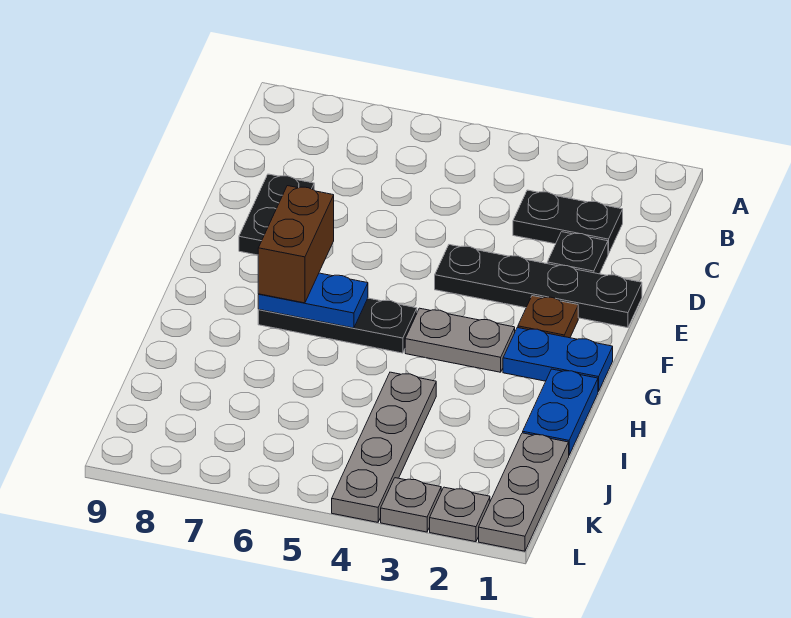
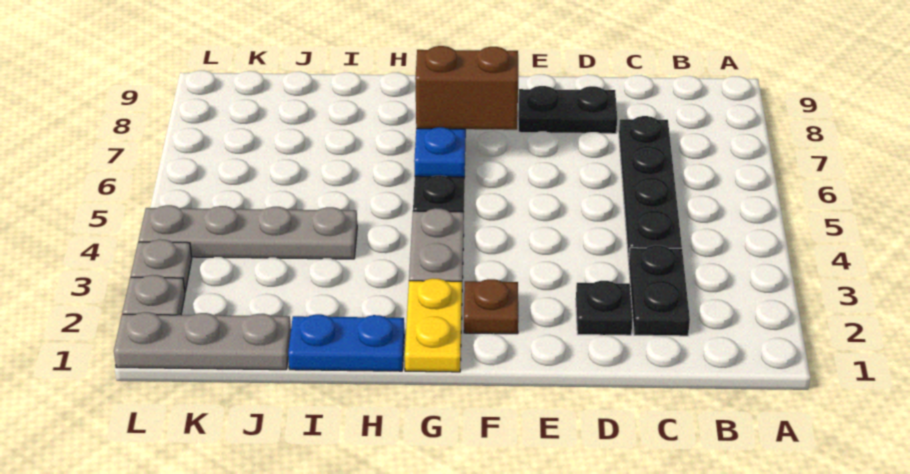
black 1x4 plate [435,245,642,328] -> black 1x4 plate moved to [619,116,682,261]
blue 1x2 plate [503,328,613,392] -> yellow 1x2 plate [405,278,462,372]

